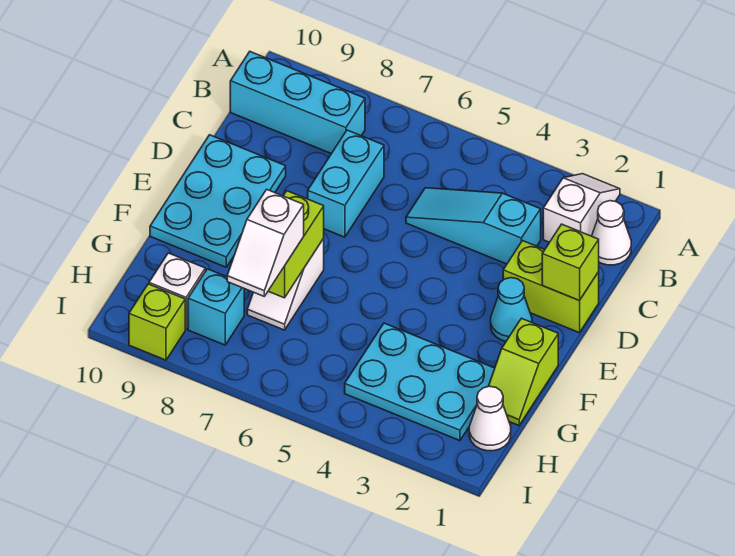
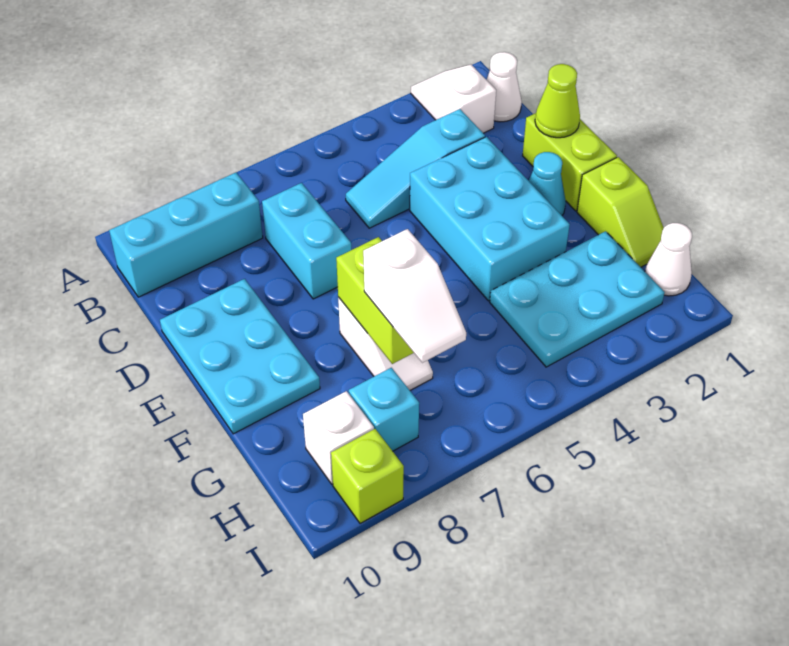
lime 1x2 brick [503,241,599,333] -> lime 1x2 brick turned to [523,113,617,211]
lime 1x1 brick [542,224,599,301] -> lime 1x1 cone [535,64,580,138]
none -> cyan 2x3 brick [410,137,570,301]

